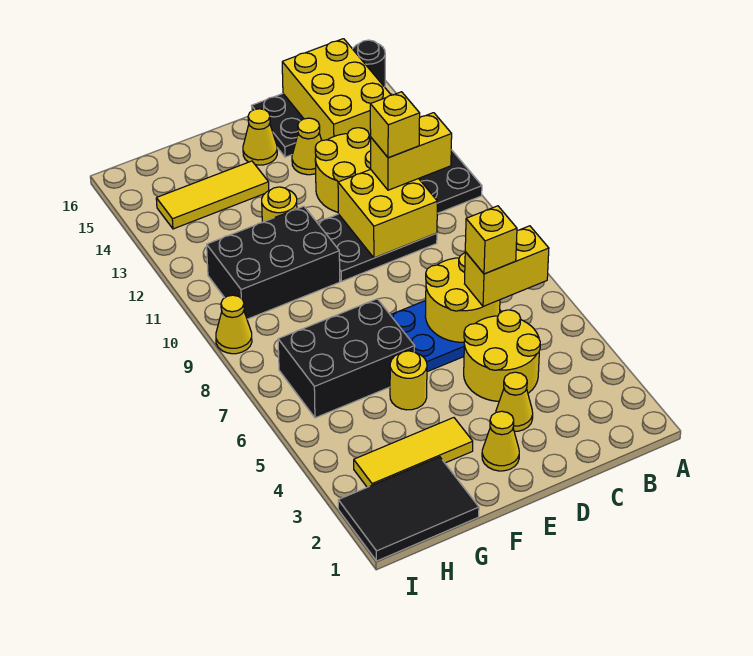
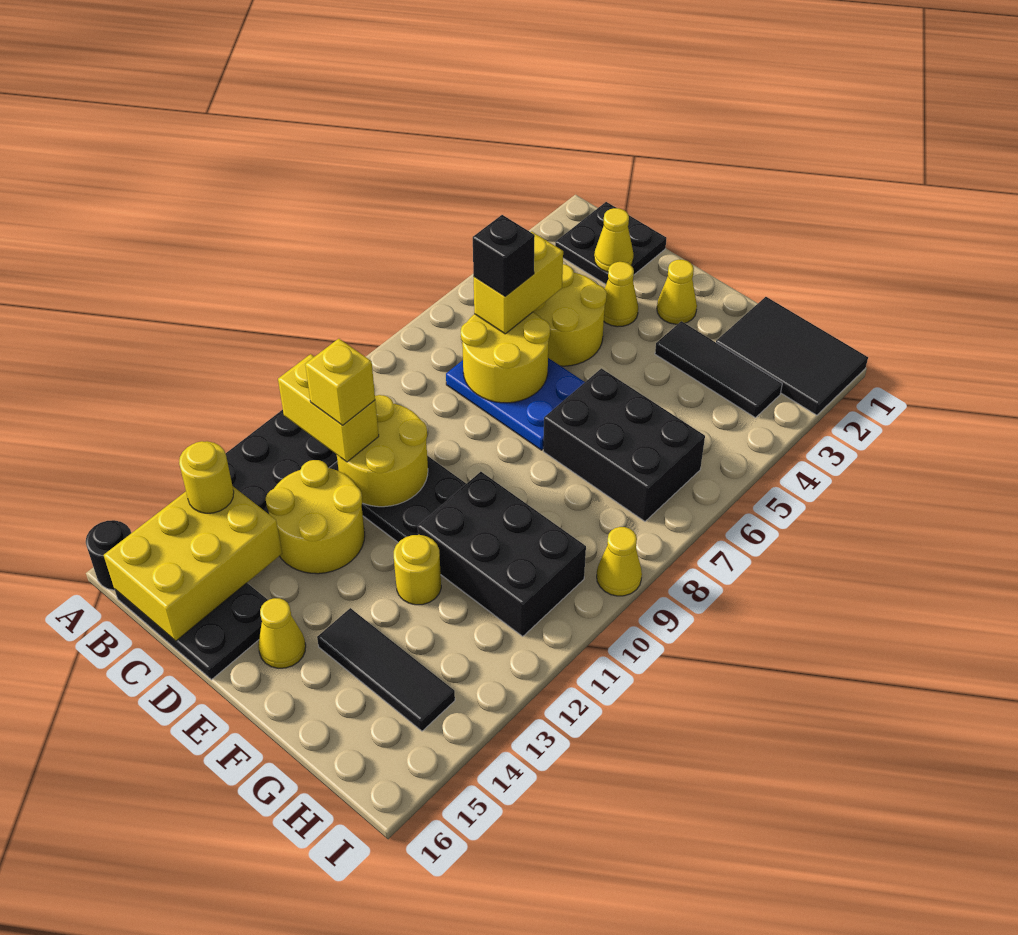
none -> black 2x2 plate [555,202,666,284]
yellow 1x2 brick [465,226,549,306] -> yellow 1x2 brick turned to [474,232,563,334]
yellow 1x1 brick [465,206,517,274] -> black 1x1 brick [473,215,535,296]
yellow 2x2 brick [338,169,437,258] -> yellow 2x2 round brick [337,395,428,507]
yellow 1x1 cone [292,118,322,175] -> yellow 1x1 cone moved to [594,208,634,272]
yellow 1x3 tile [354,418,473,487] -> black 1x3 tile [655,321,782,418]
yellow 1x1 round brick [390,351,427,410] -> yellow 1x1 round brick moved to [179,441,234,513]
yellow 1x3 tile [156,161,269,229] -> black 1x3 tile [317,608,455,731]

